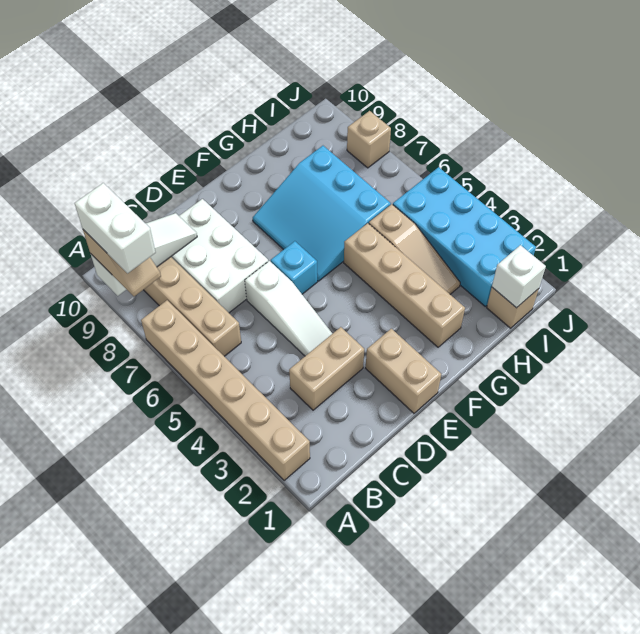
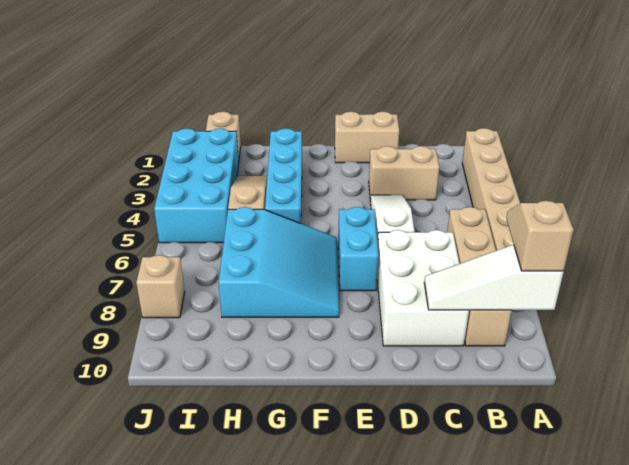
white 1x2 brick [75,183,156,273] -> none
tan 1x2 brick [366,329,441,413] -> tan 1x2 brick turned to [335,112,399,163]
cyan 1x1 brick [271,241,317,294] -> cyan 1x2 brick [338,207,379,291]
tan 1x4 brick [344,223,465,347] -> cyan 1x4 brick [265,128,302,223]
white 1x1 brick [492,245,546,308] -> none

